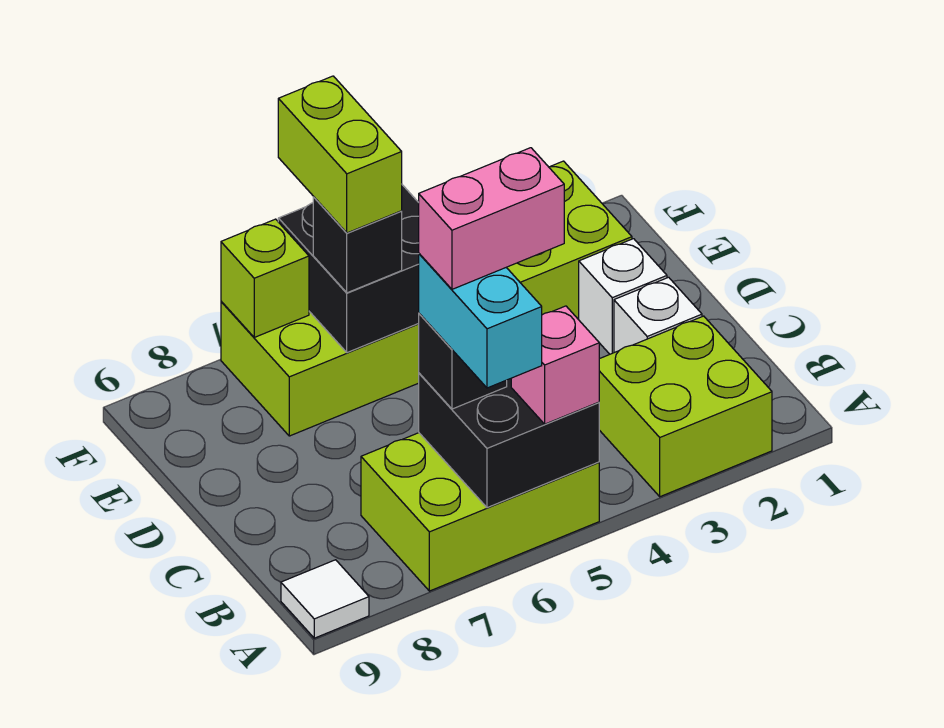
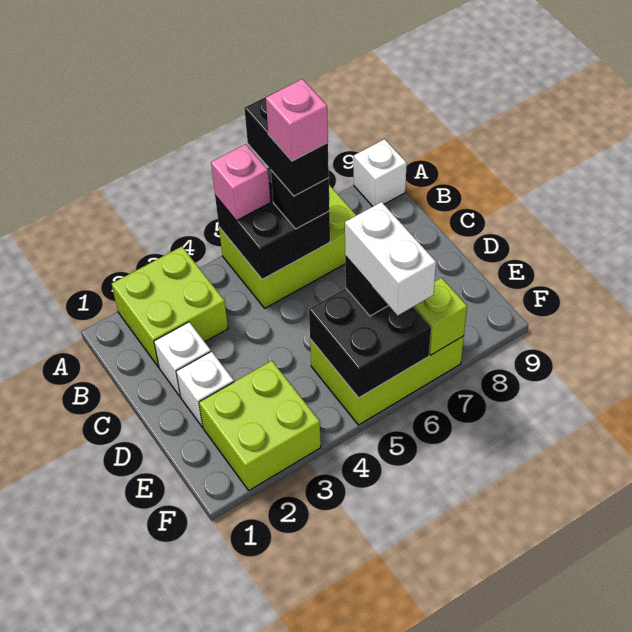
cyan 1x2 brick [419,254,542,388] -> black 1x2 brick [244,90,329,196]
white 1x1 tile [281,560,369,638] -> white 1x1 brick [354,139,407,206]
pink 1x2 brick [419,148,564,289] -> pink 1x1 brick [266,79,328,161]
lime 1x2 brick [278,76,402,233] -> white 1x2 brick [345,202,436,315]

